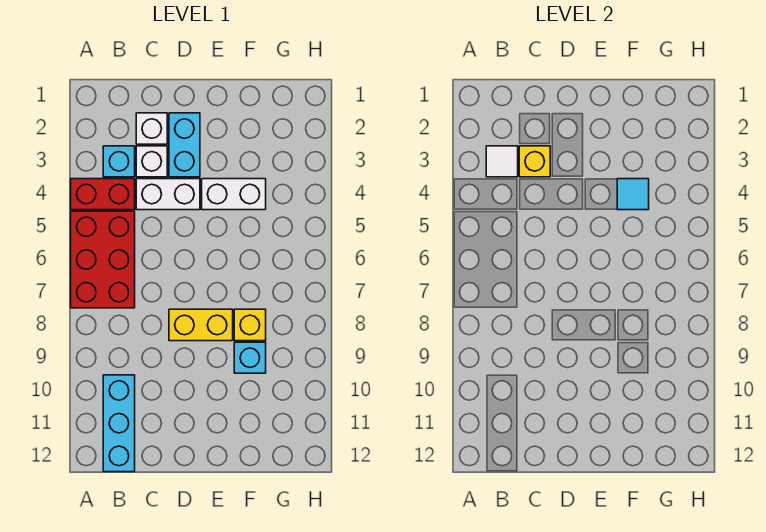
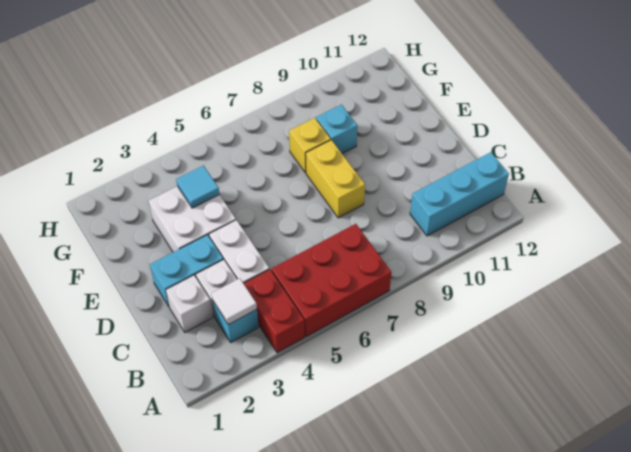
yellow 1x1 brick [519,146,550,177] -> none
white 1x2 brick [202,179,266,210] -> white 2x2 brick [149,186,236,252]

